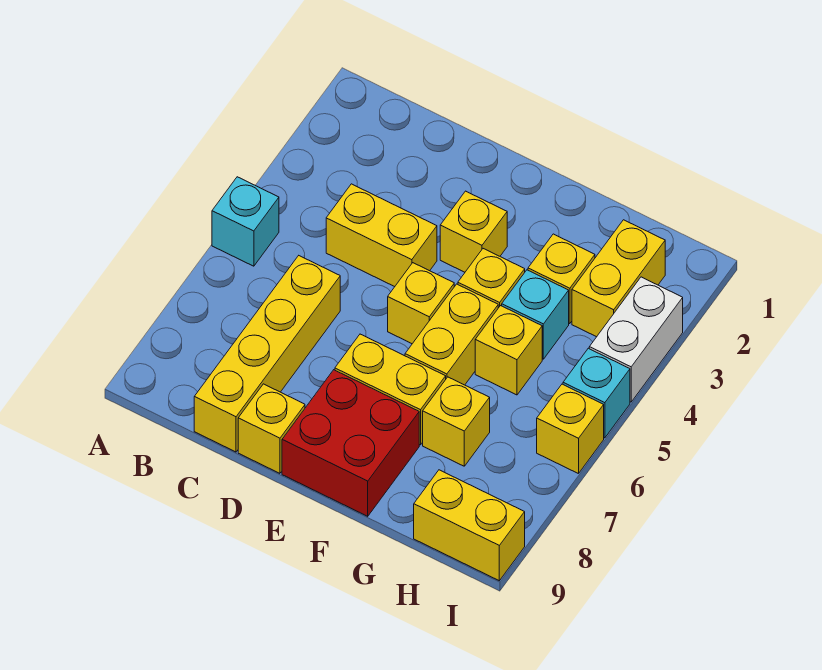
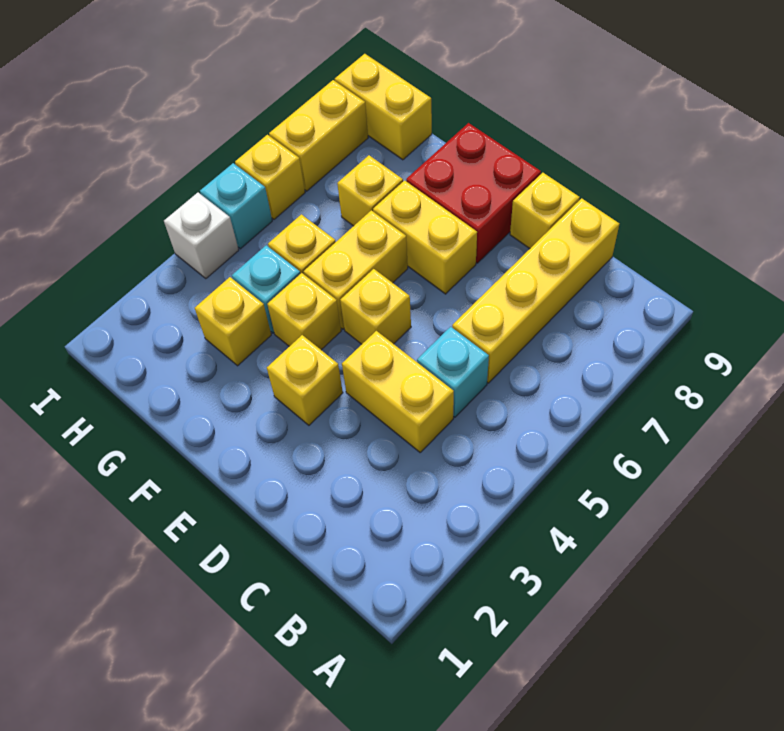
cyan 1x1 brick [212,177,279,266] -> cyan 1x1 brick moved to [417,327,489,417]
yellow 1x2 brick [572,220,665,337] -> yellow 1x2 brick moved to [269,80,368,191]
white 1x2 brick [589,277,683,402] -> white 1x1 brick [164,193,239,278]

